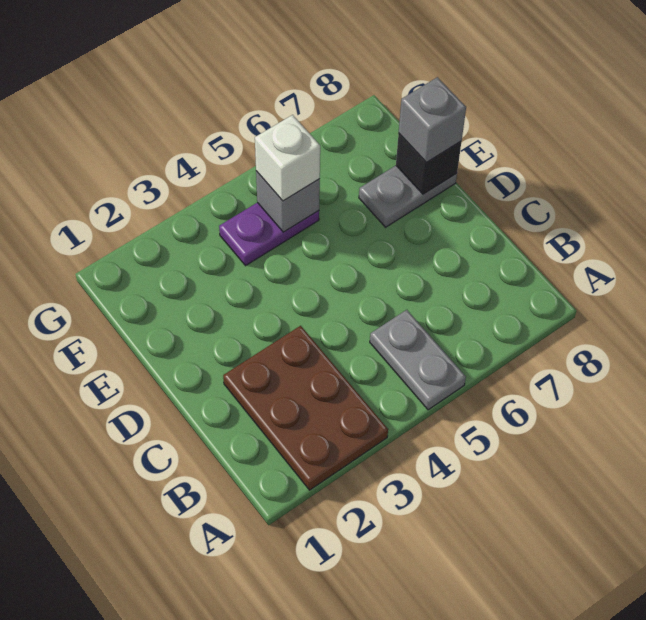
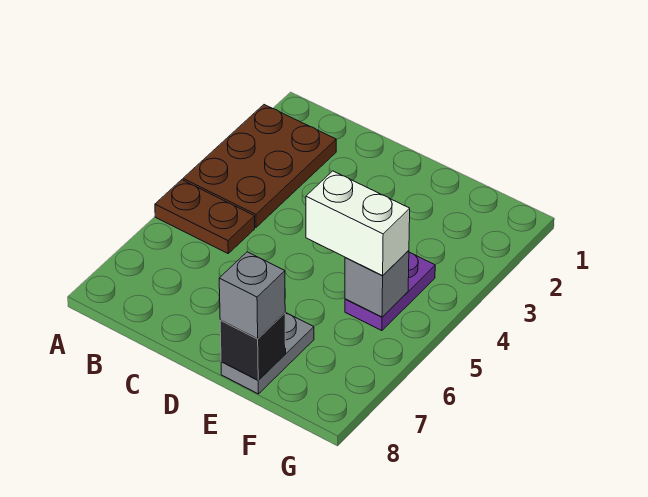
brown 2x3 plate [223,326,388,490] -> brown 2x3 plate turned to [183,105,336,227]
grey 1x2 plate [370,310,466,410] -> brown 1x2 plate [155,180,255,253]
white 1x1 brick [255,115,320,201] -> white 1x2 brick [306,171,410,276]

